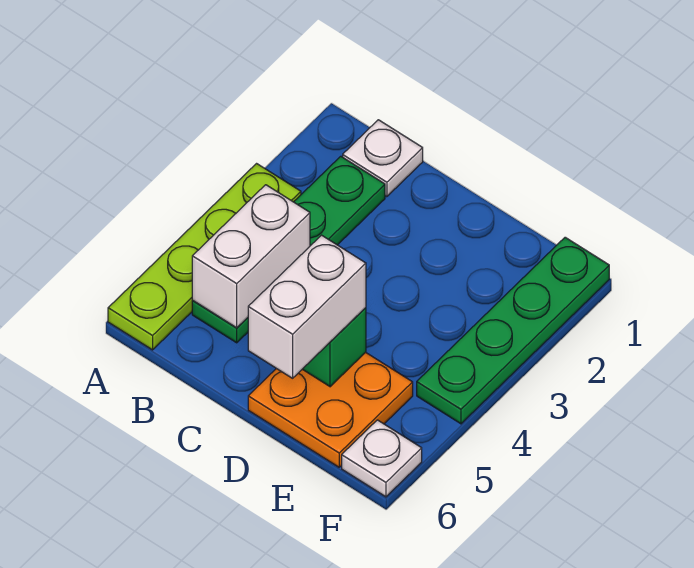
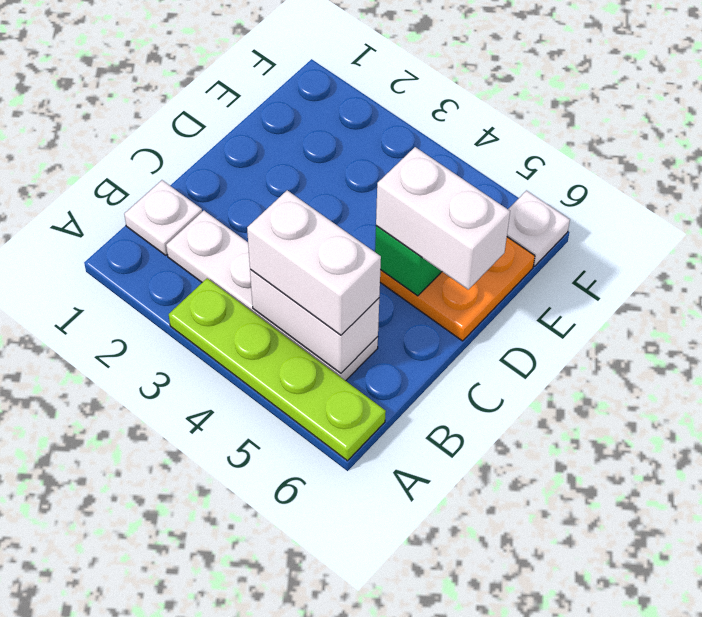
green 1x4 plate [192,156,385,343] -> white 1x4 plate [166,211,378,381]
none -> white 1x2 brick [247,190,381,335]
green 1x4 plate [417,237,609,424] -> none

